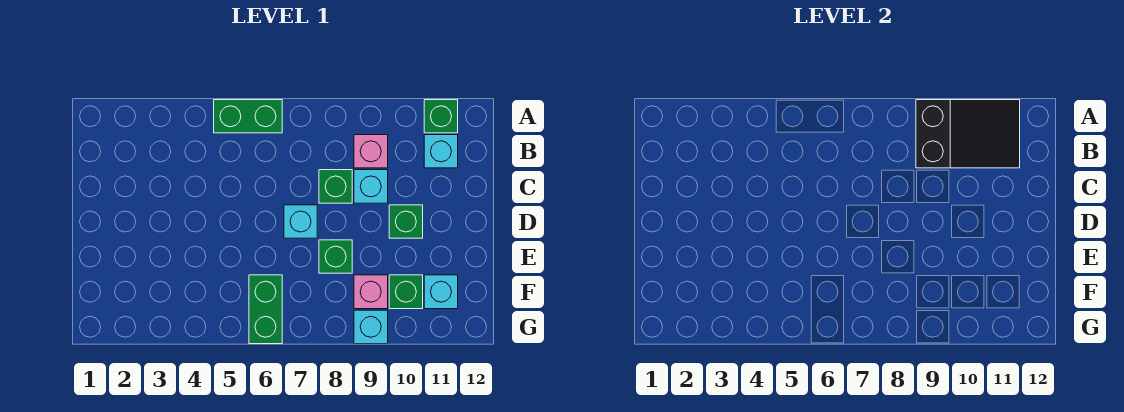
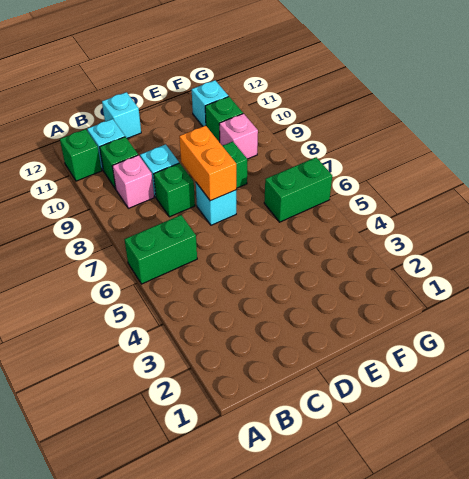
green 1x2 brick [214,100,282,133] -> green 1x2 brick turned to [124,215,197,284]
black 2x3 slope [916,100,1020,168] -> none
none -> orange 1x2 brick [179,126,236,201]
green 1x1 brick [389,205,423,238] -> green 1x1 brick moved to [100,137,138,189]
cyan 1x1 brick [354,310,388,344] -> cyan 1x1 brick moved to [102,92,141,138]

